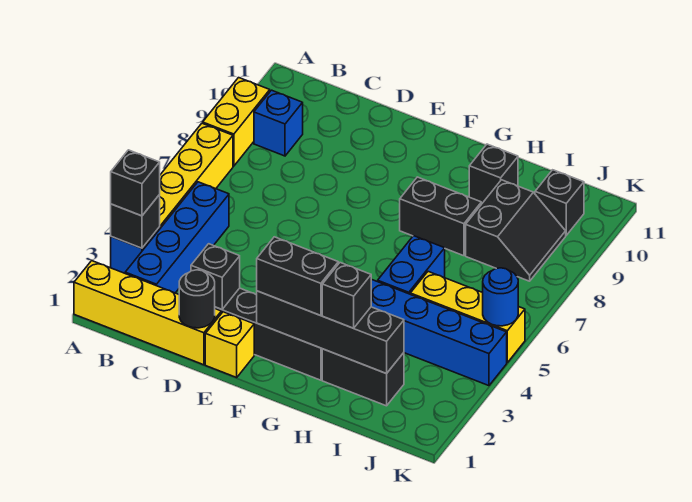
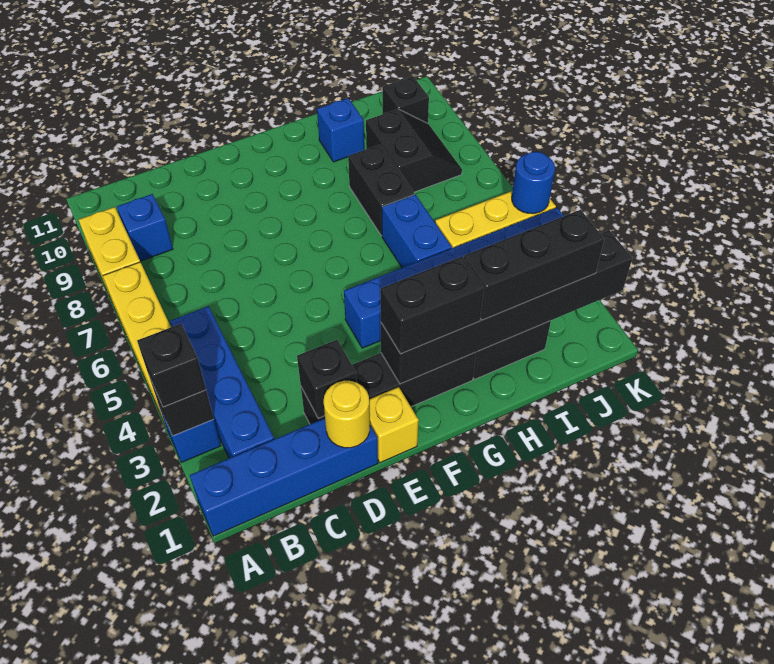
yellow 1x4 brick [74,261,221,365] -> blue 1x4 brick [190,418,378,536]
black 1x1 round brick [179,270,215,328] -> yellow 1x1 round brick [324,381,370,448]
black 1x4 brick [257,291,404,374] -> black 1x6 brick [381,230,632,384]
black 1x2 brick [400,177,481,256] -> black 1x2 brick turned to [348,144,414,236]
black 1x1 brick [322,263,371,328] -> black 1x3 brick [464,210,604,320]
black 1x1 brick [469,144,518,203] -> blue 1x1 brick [317,98,364,162]

